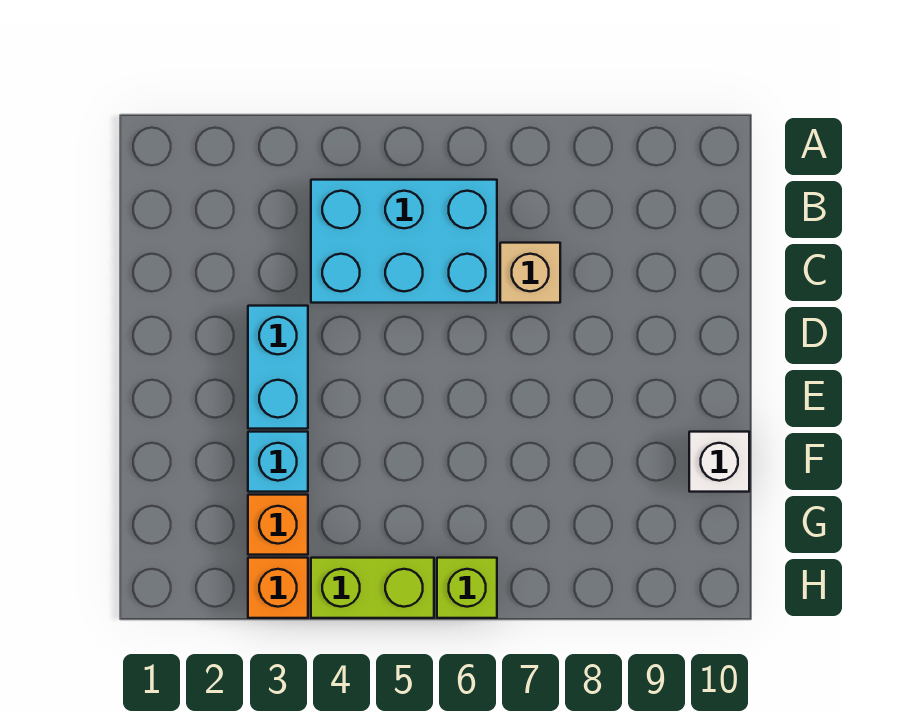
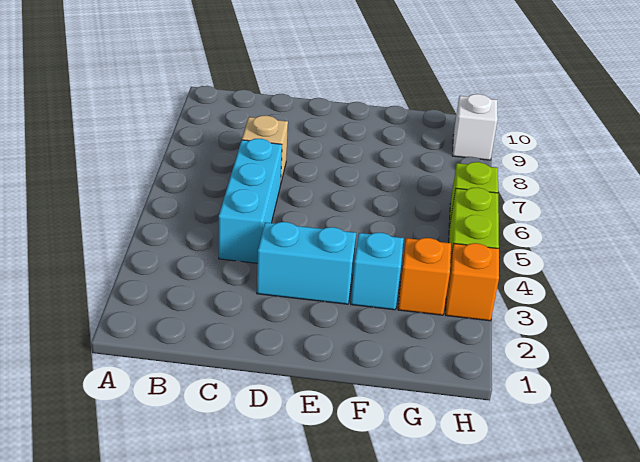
cyan 2x3 brick [311,180,497,303] -> cyan 1x3 brick [219,139,282,263]
white 1x1 brick [689,432,749,492] -> white 1x1 brick moved to [452,94,498,160]

